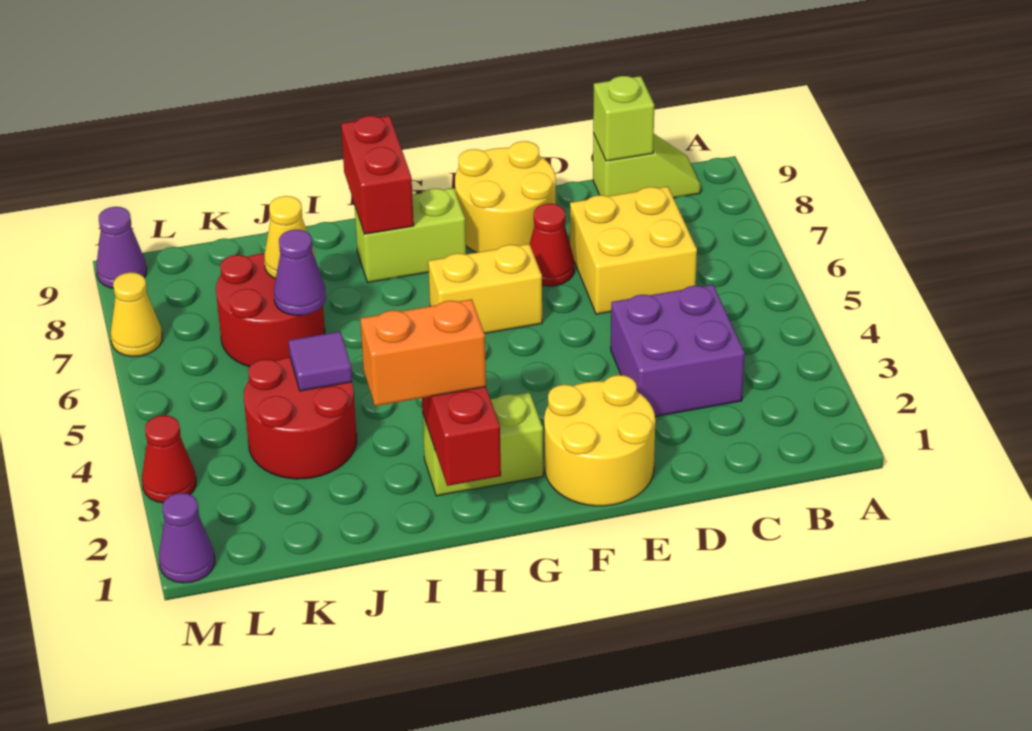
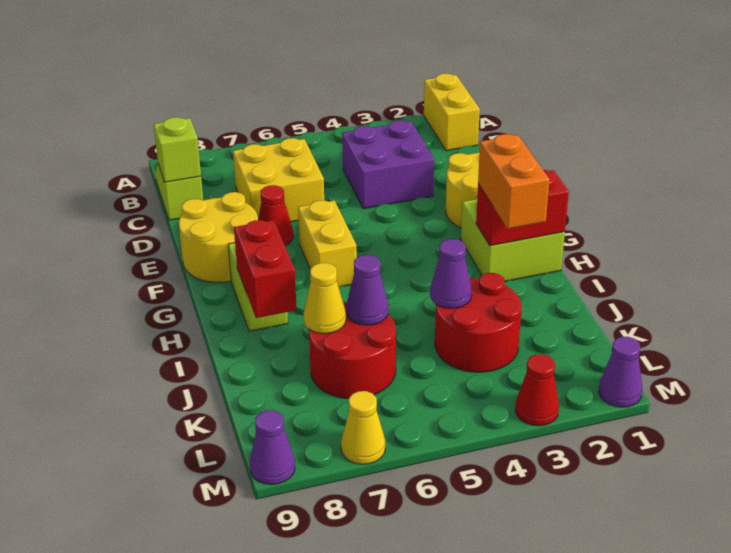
none -> yellow 1x2 brick [424,74,480,151]
lime 1x2 brick [422,392,543,496] -> lime 2x2 brick [461,199,565,281]
red 1x2 brick [341,116,414,234] -> red 1x2 brick turned to [234,220,297,318]
purple 1x1 tile [289,332,352,391] -> purple 1x1 cone [430,239,472,309]

